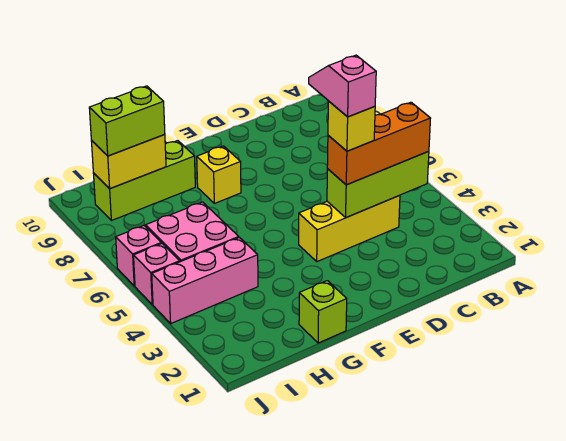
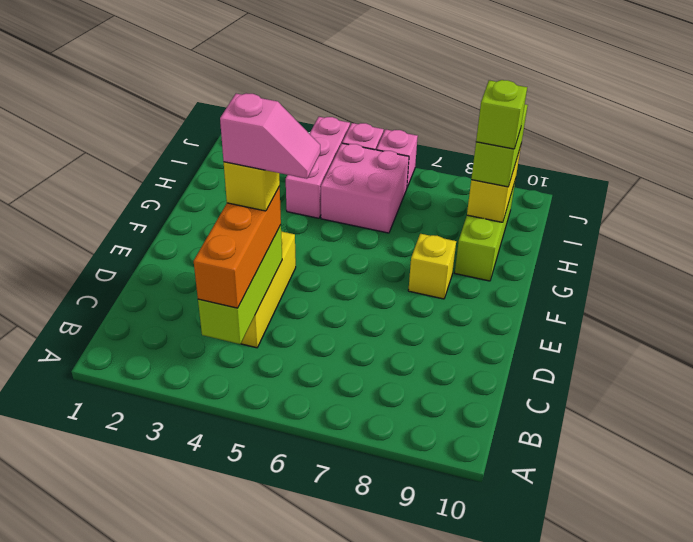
lime 1x1 brick [299,281,347,343] -> lime 1x1 brick moved to [476,80,527,149]

